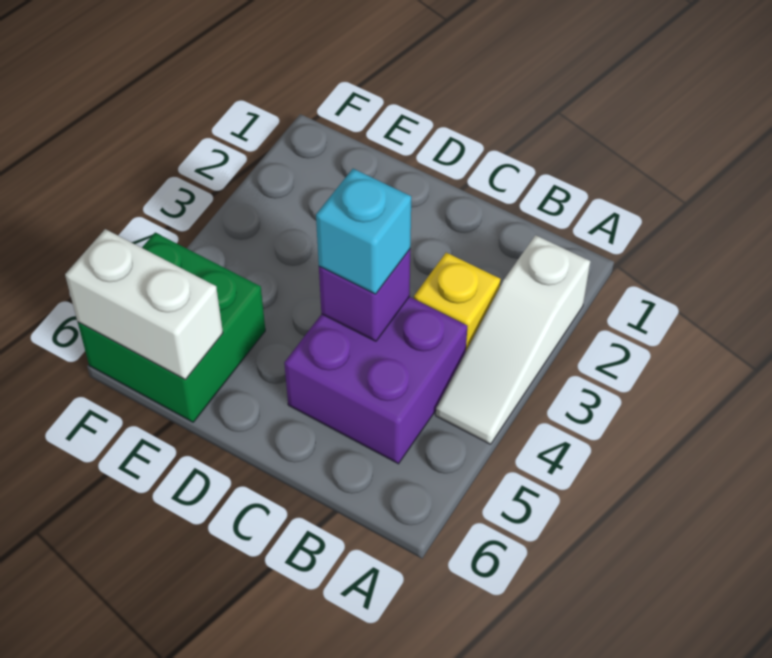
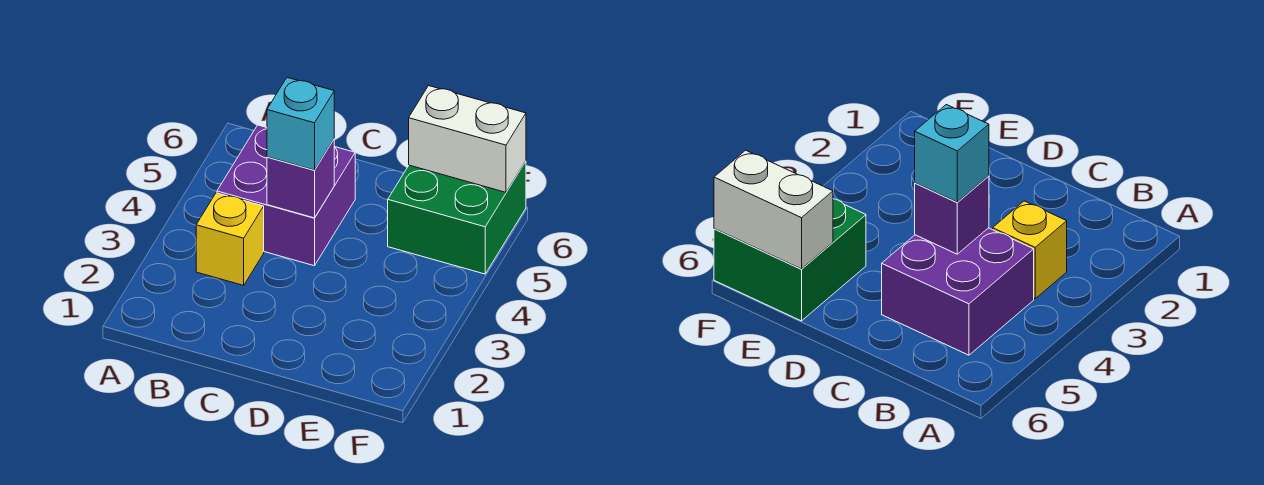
white 1x3 slope [436,235,590,444] -> none

